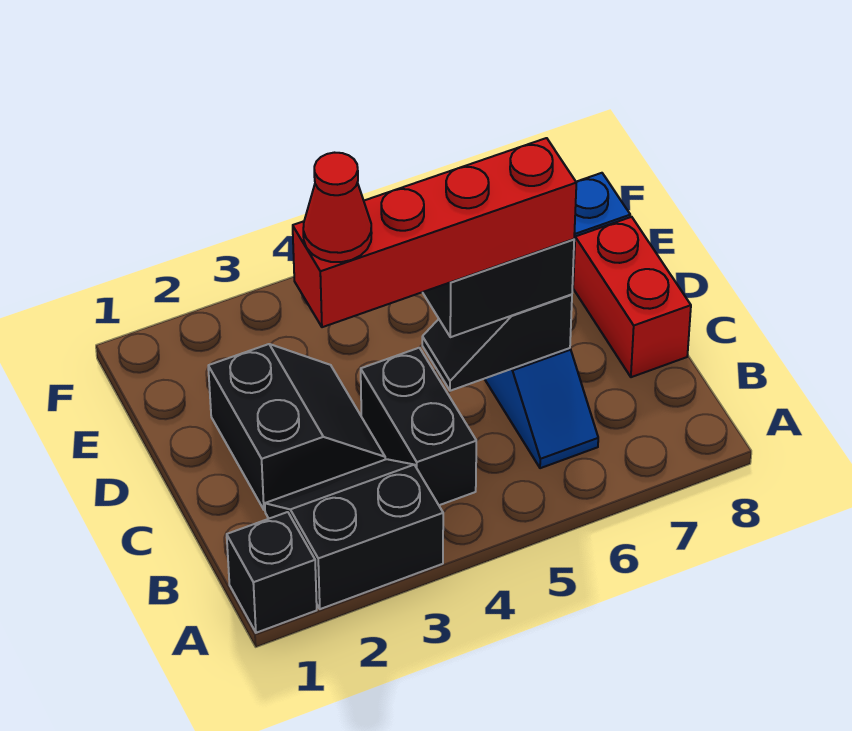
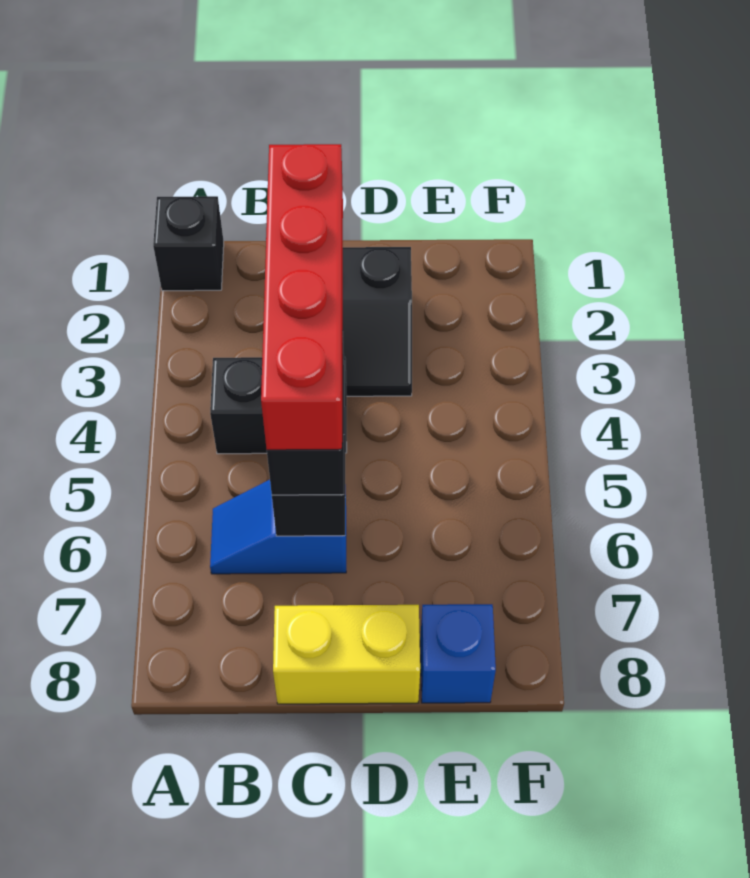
black 2x2 slope [265,459,443,609] -> none
red 1x1 cone [303,153,372,262] -> none
red 1x2 brick [573,217,691,377] -> yellow 1x2 brick [273,605,420,704]

